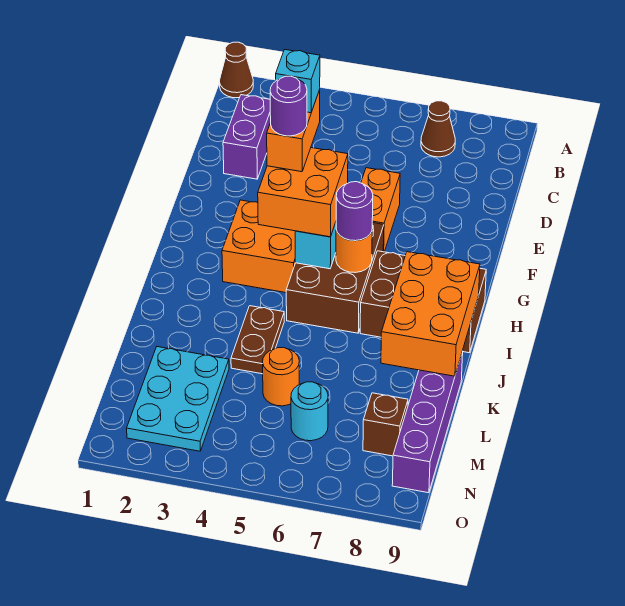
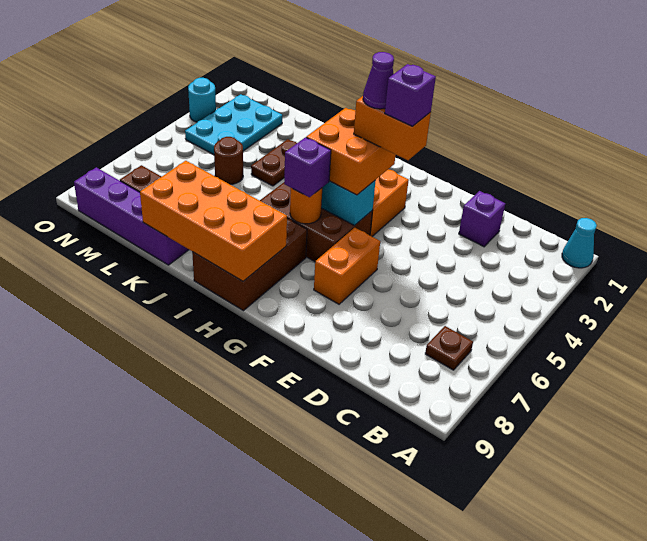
brown 1x1 cone [220,42,253,98] -> cyan 1x1 cone [562,218,597,268]
brown 1x1 cone [421,101,455,157] -> brown 1x1 plate [425,326,473,370]
purple 1x2 brick [223,95,271,179] -> purple 1x1 brick [459,191,505,247]
orange 1x2 brick [361,168,400,252] -> orange 1x2 brick turned to [314,228,380,304]
cyan 1x1 brick [276,50,320,113] -> purple 1x1 brick [385,64,436,126]
purple 1x1 round brick [270,76,307,136] -> purple 1x1 cone [363,52,394,109]
purple 1x1 round brick [336,182,373,241] -> purple 1x1 brick [284,137,331,197]
orange 2x3 brick [381,252,480,376] -> orange 2x4 brick [140,161,287,281]
brown 1x2 plate [231,306,284,374] -> brown 1x2 plate turned to [251,139,297,186]
cyan 2x3 plate [127,347,229,451] -> cyan 2x3 plate turned to [185,94,282,155]
orange 1x1 round brick [263,347,299,406] -> brown 1x1 round brick [214,137,243,184]
cyan 1x1 round brick [291,382,328,441] -> cyan 1x1 round brick moved to [188,78,216,122]

